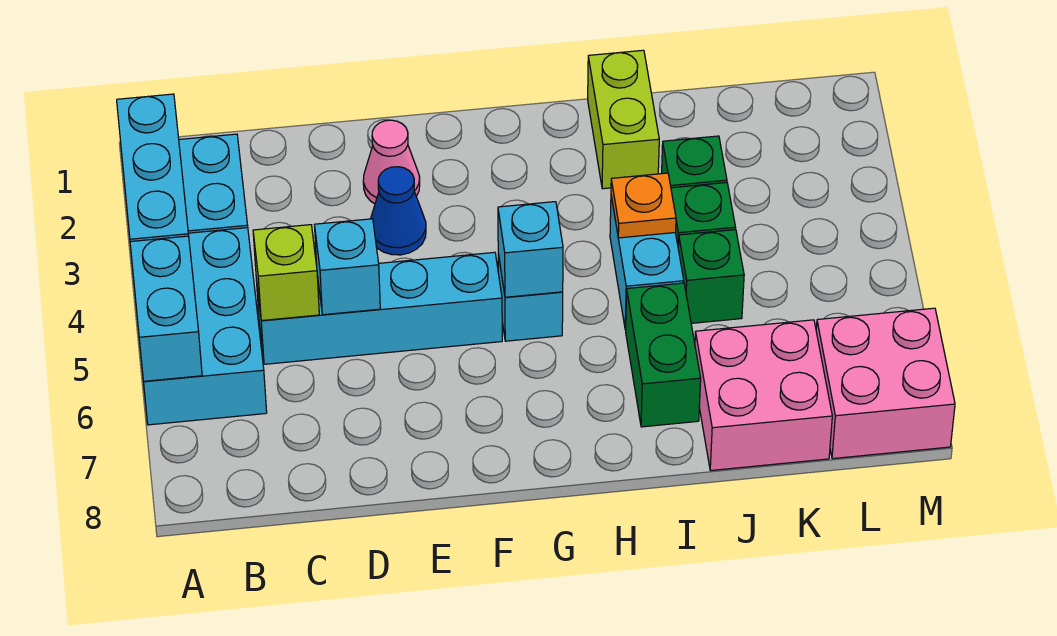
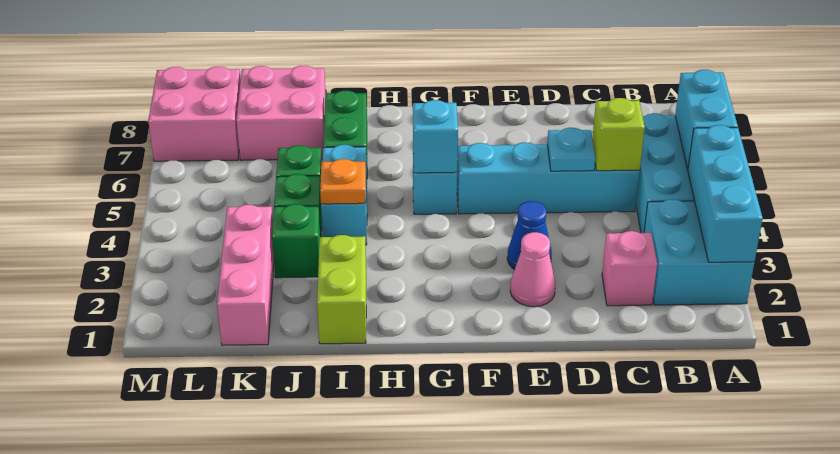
none -> pink 1x1 brick [602,231,657,306]
cyan 1x1 brick [315,219,380,315] -> cyan 1x1 plate [547,128,595,171]
none -> pink 1x3 brick [217,205,274,345]

